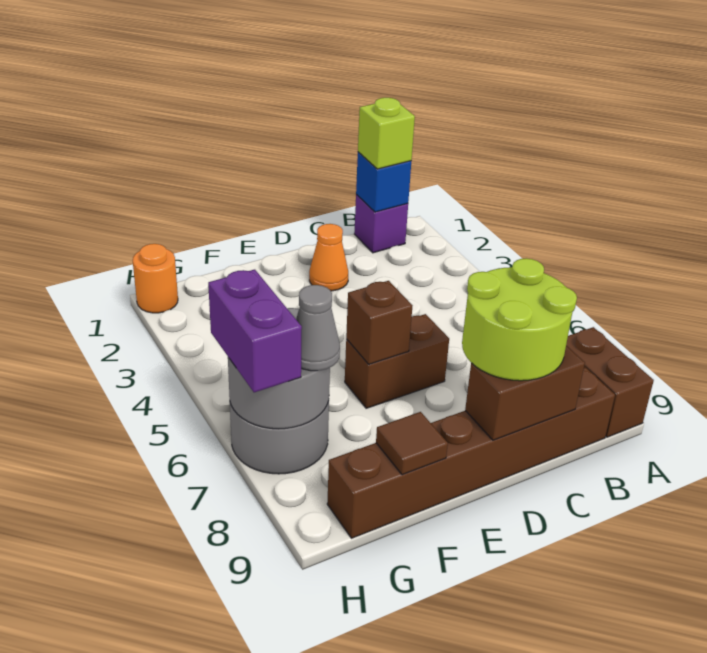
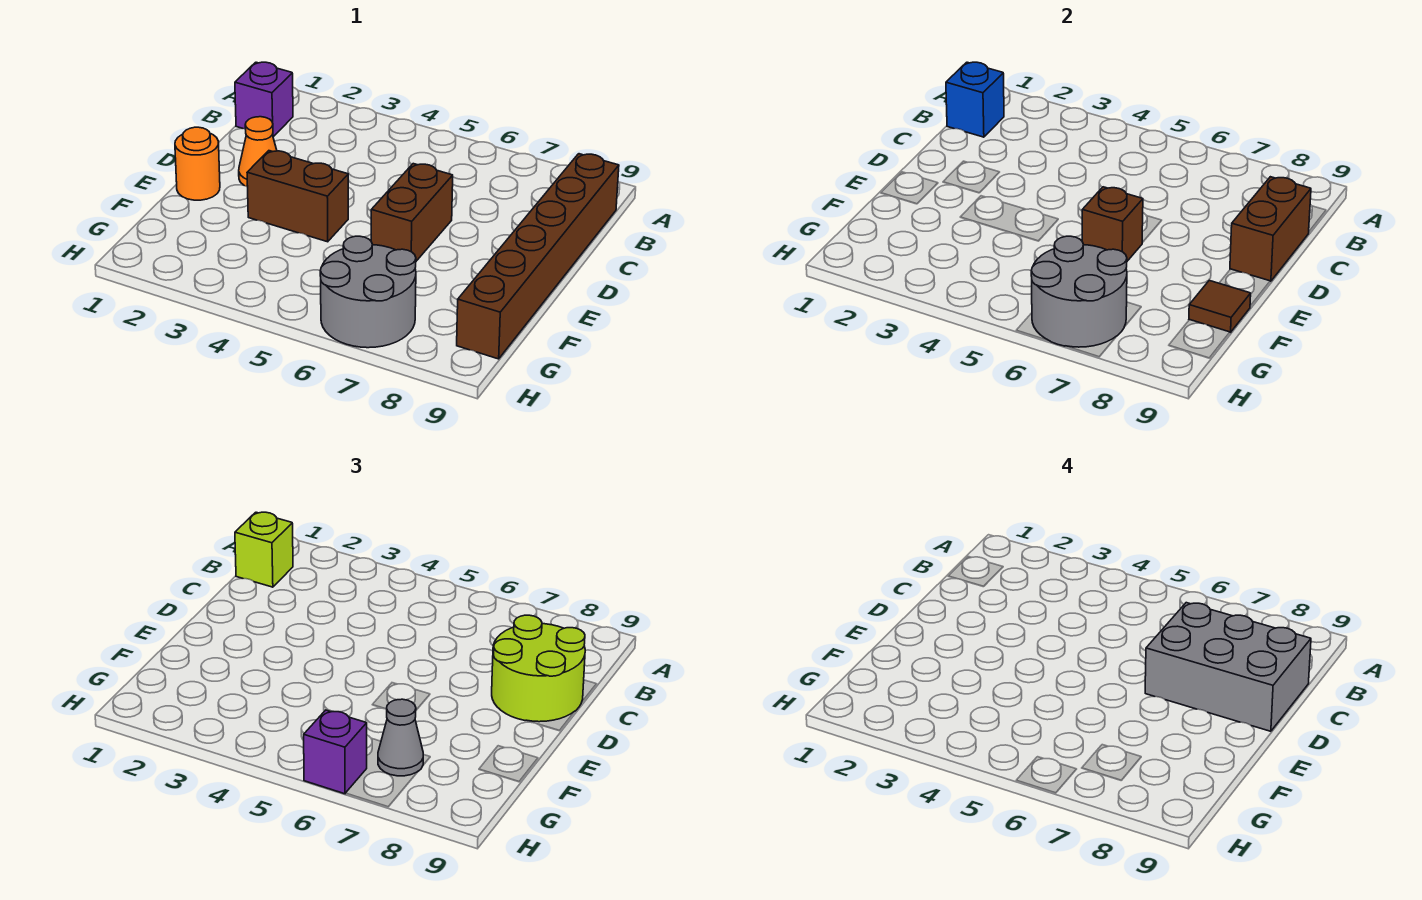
brown 1x2 brick [566,327,654,437] -> brown 1x2 brick moved to [247,151,348,242]
none -> grey 2x3 brick [1145,603,1311,731]
orange 1x1 round brick [133,244,178,313] -> orange 1x1 round brick moved to [175,127,220,200]
purple 1x2 brick [208,270,302,392] -> purple 1x1 brick [304,710,367,794]

